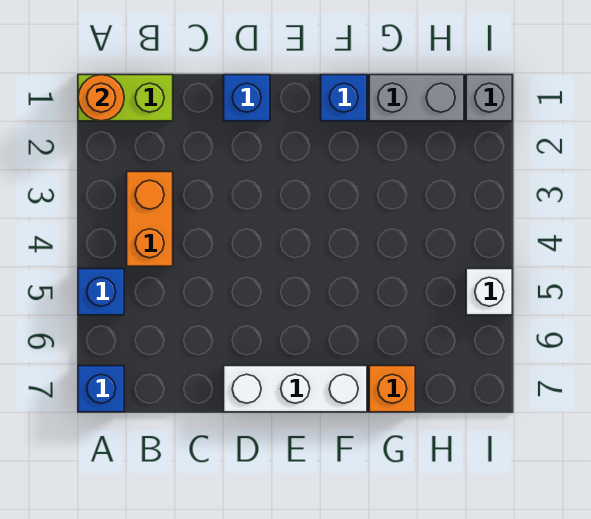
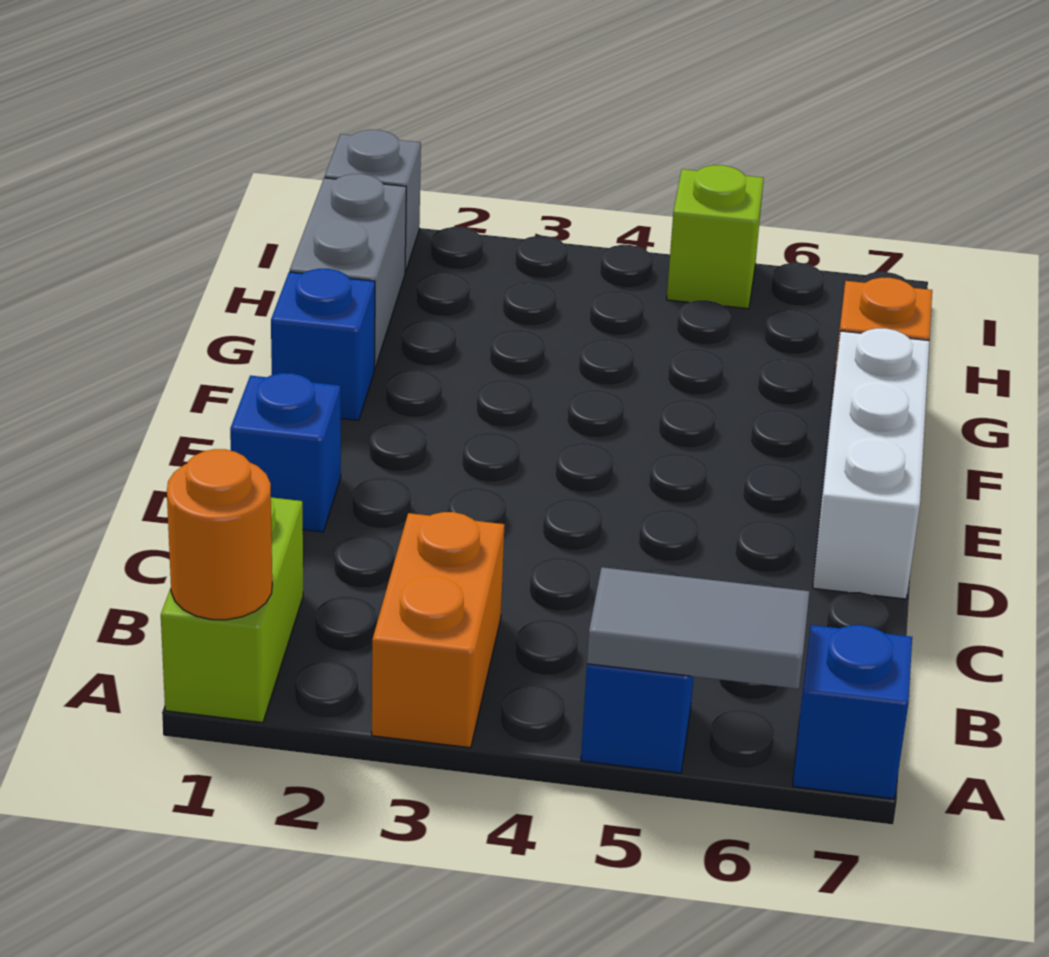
none -> grey 1x2 tile [587,567,809,689]
orange 1x2 brick [127,172,173,266] -> orange 1x2 brick turned to [372,512,505,748]
white 1x1 brick [466,269,512,315] -> lime 1x1 brick [667,165,764,309]

